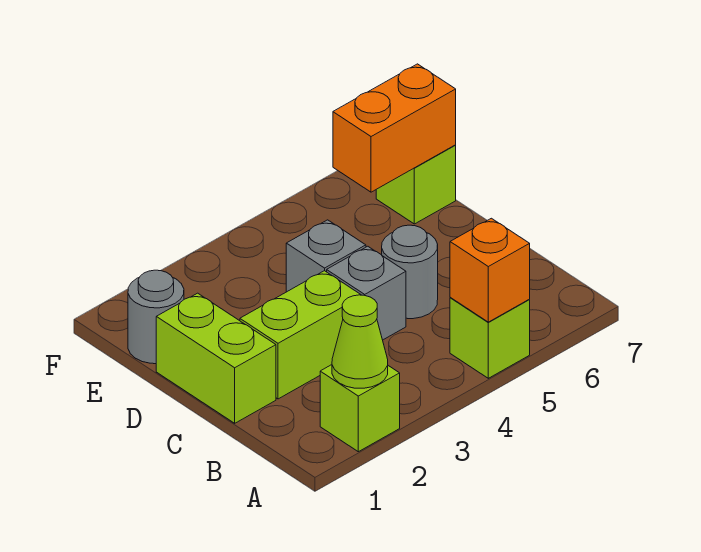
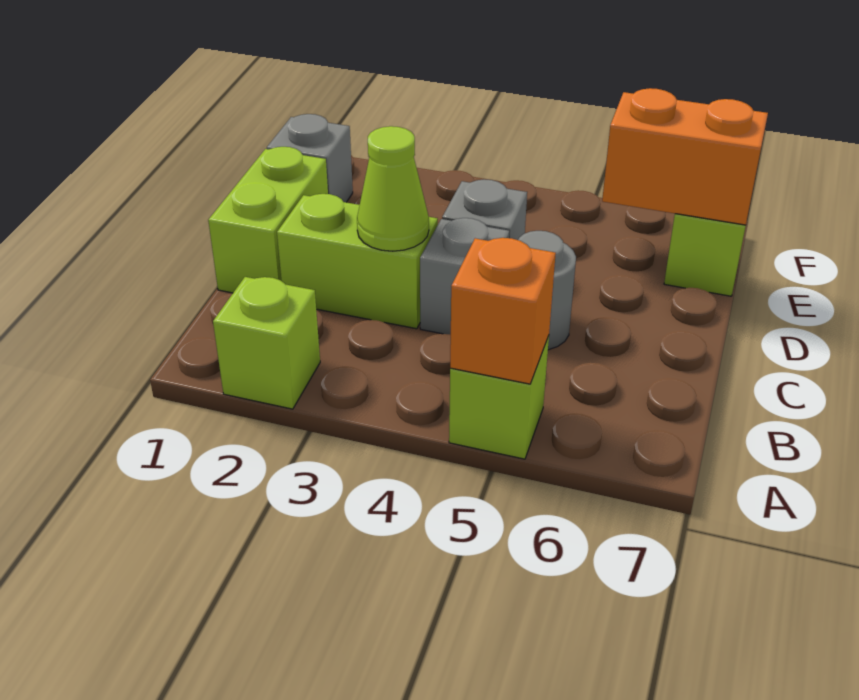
lime 1x1 cone [332,295,388,388] -> lime 1x1 cone moved to [357,126,429,251]
grey 1x1 round brick [128,270,184,364] -> grey 1x1 brick [267,114,353,202]

